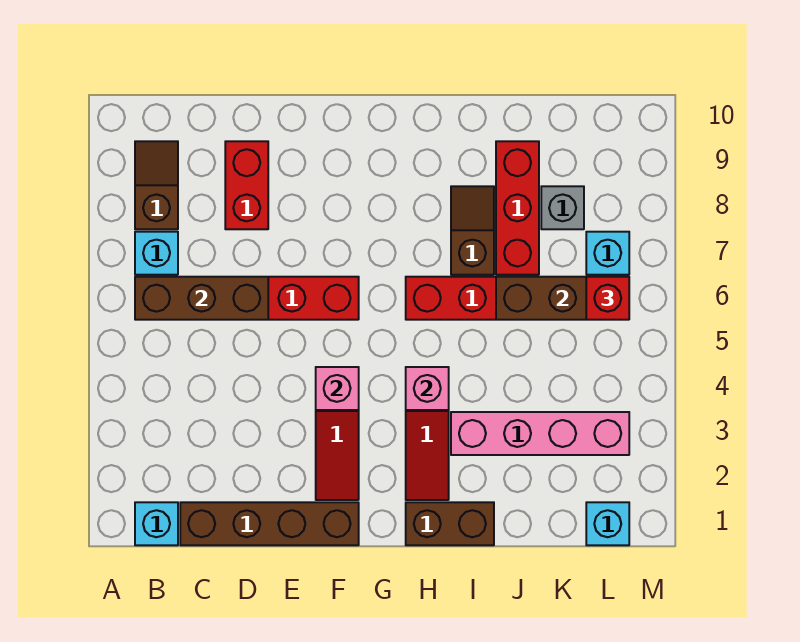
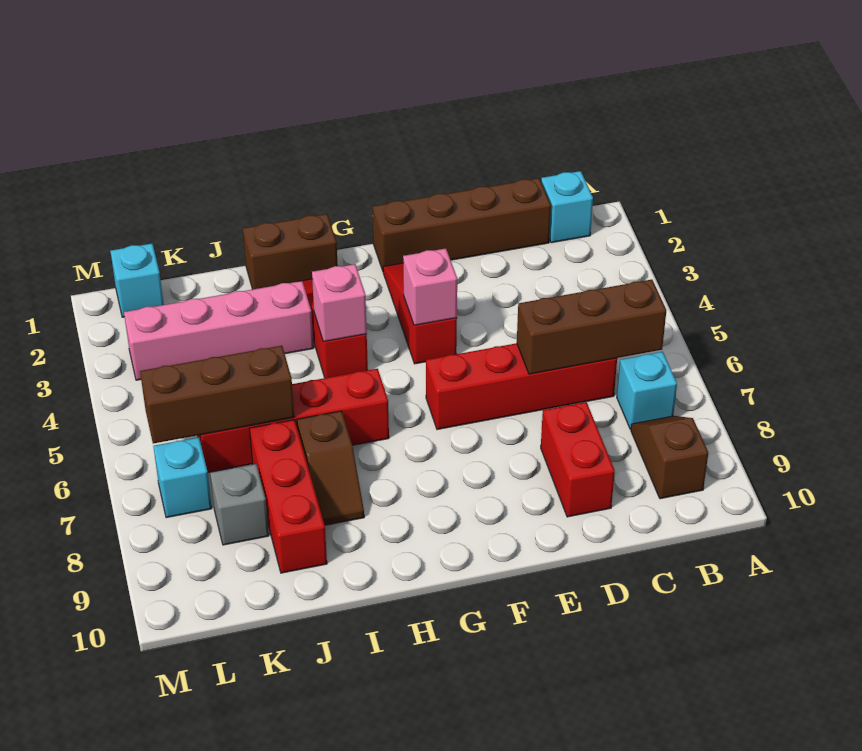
brown 1x2 slope [135,141,178,229] -> brown 1x2 slope turned to [631,416,708,499]
red 1x1 brick [586,277,629,320] -> none

